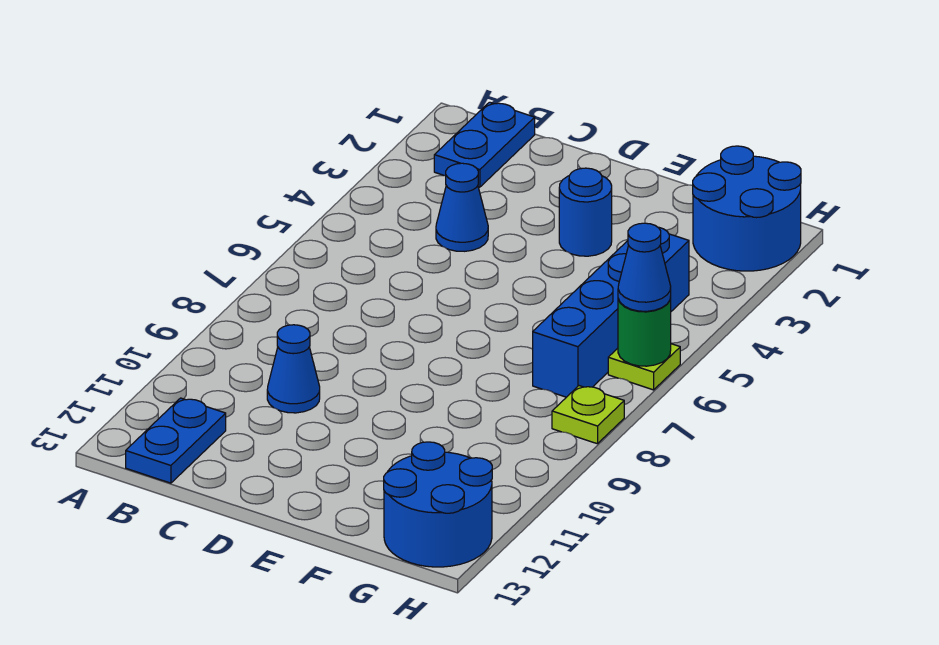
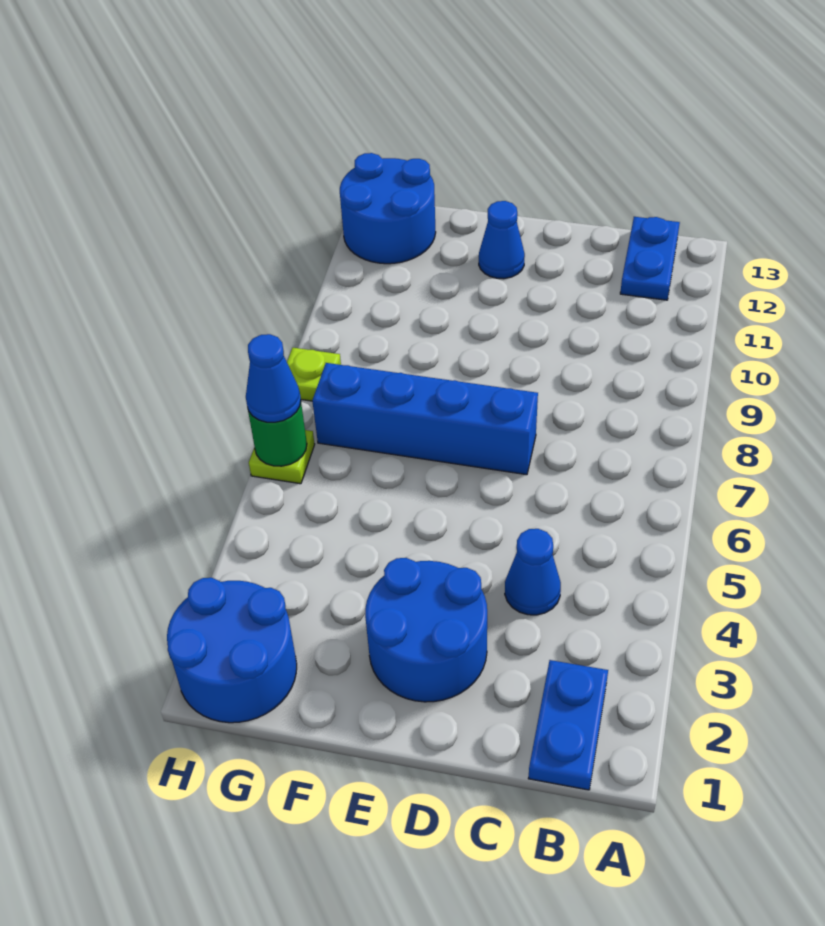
blue 1x1 cone [267,325,320,413] -> blue 1x1 cone moved to [479,201,525,279]
blue 1x1 round brick [559,168,612,256] -> blue 2x2 round brick [365,558,487,702]
blue 1x4 brick [533,227,689,397] -> blue 1x4 brick turned to [312,363,538,475]

